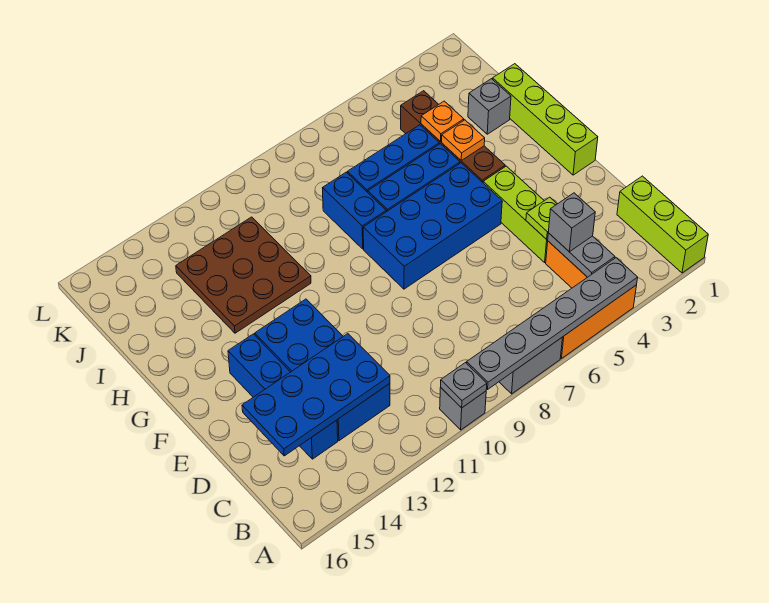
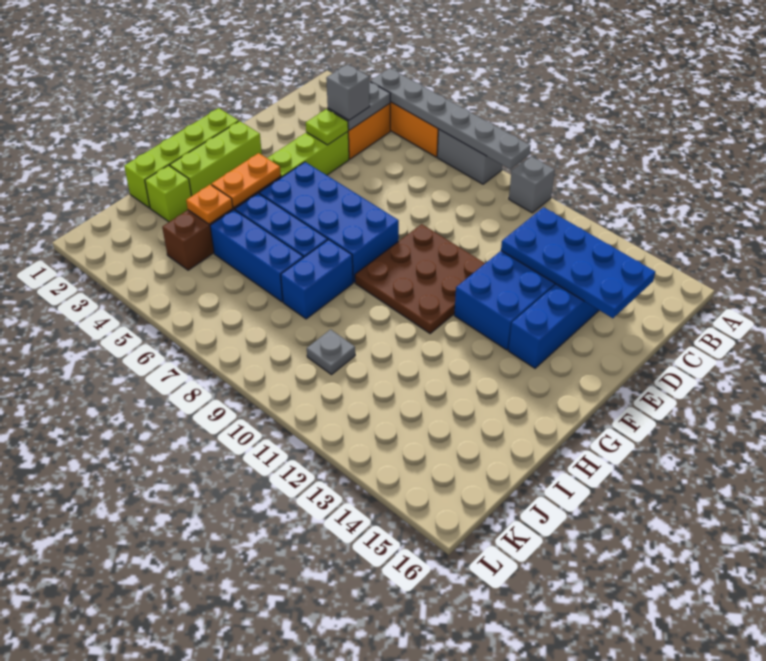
lime 1x3 brick [617,176,708,273] -> lime 1x3 brick moved to [170,121,262,196]
grey 1x1 plate [441,363,487,408] -> grey 1x1 plate moved to [307,330,355,375]
orange 1x1 plate [442,120,485,160] -> orange 1x2 plate [211,153,281,207]
brown 3x3 plate [176,217,311,333] -> brown 3x3 plate moved to [355,224,485,333]
grey 1x1 brick [468,79,511,134] -> lime 1x1 brick [145,165,191,222]

